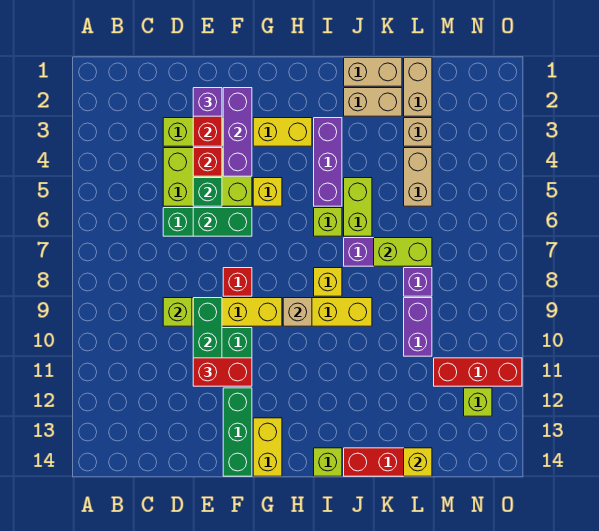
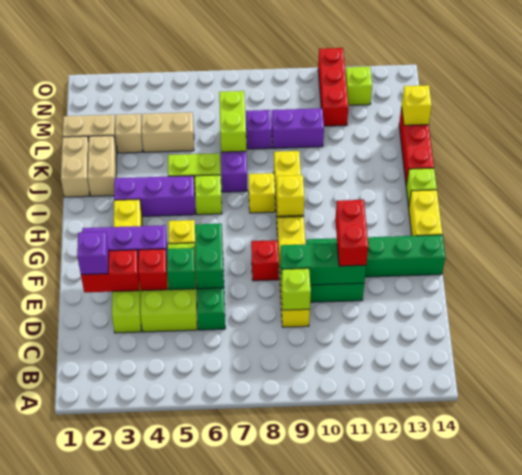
yellow 1x2 brick [253,418,282,476] -> yellow 1x2 brick turned to [409,190,442,236]
tan 1x1 brick [283,298,312,326] -> yellow 1x1 brick [277,175,304,216]

